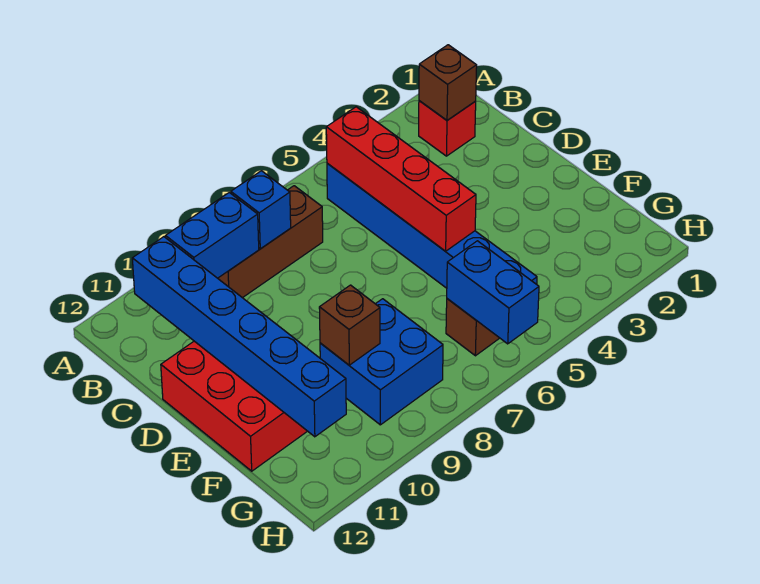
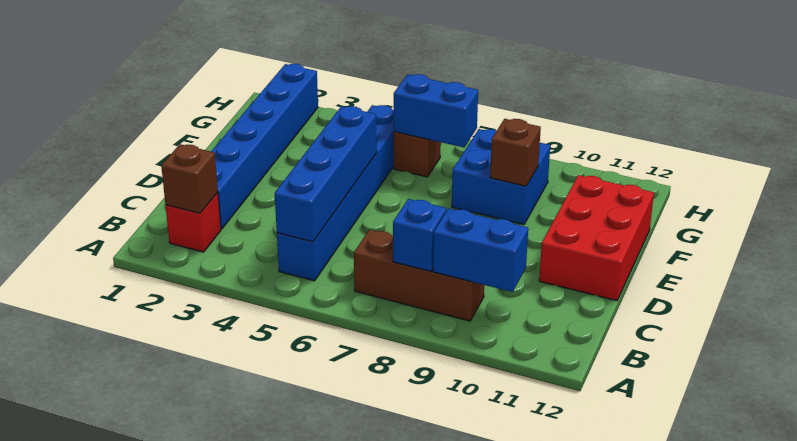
red 1x4 brick [326,107,476,251] -> blue 1x4 brick [275,106,377,242]
blue 1x6 brick [132,237,346,437] -> blue 1x6 brick moved to [211,64,318,229]
blue 1x2 brick [447,241,539,344] -> blue 1x2 brick turned to [394,74,478,147]

